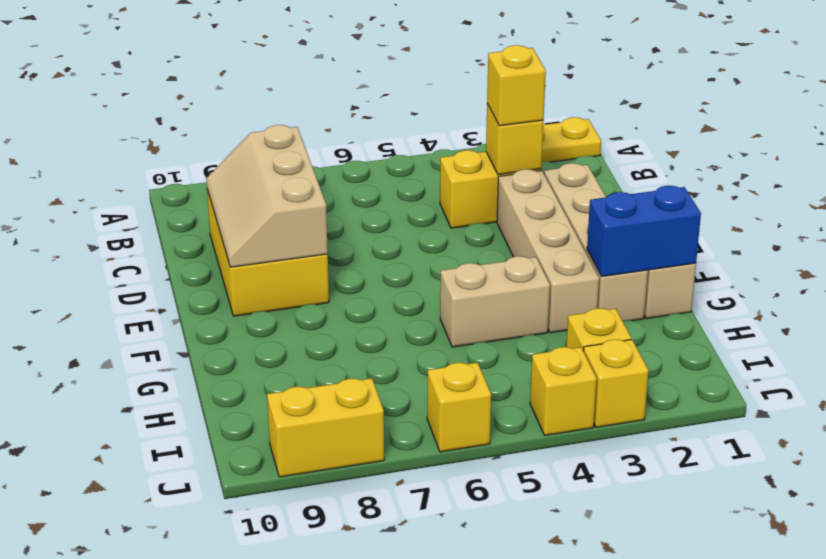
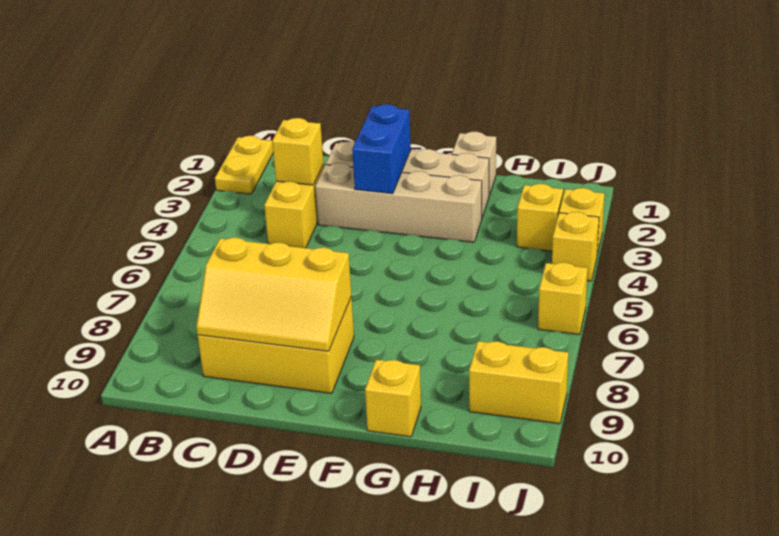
yellow 1x1 brick [487,45,546,126] -> yellow 1x1 brick moved to [365,360,421,437]
tan 2x3 slope [206,125,328,267] -> yellow 2x3 slope [196,238,351,351]
blue 1x2 brick [587,186,701,276] -> blue 1x2 brick moved to [352,104,411,194]
tan 1x2 brick [440,256,550,347] -> none
yellow 1x2 brick [267,378,384,477] -> yellow 1x2 brick turned to [469,341,568,424]

